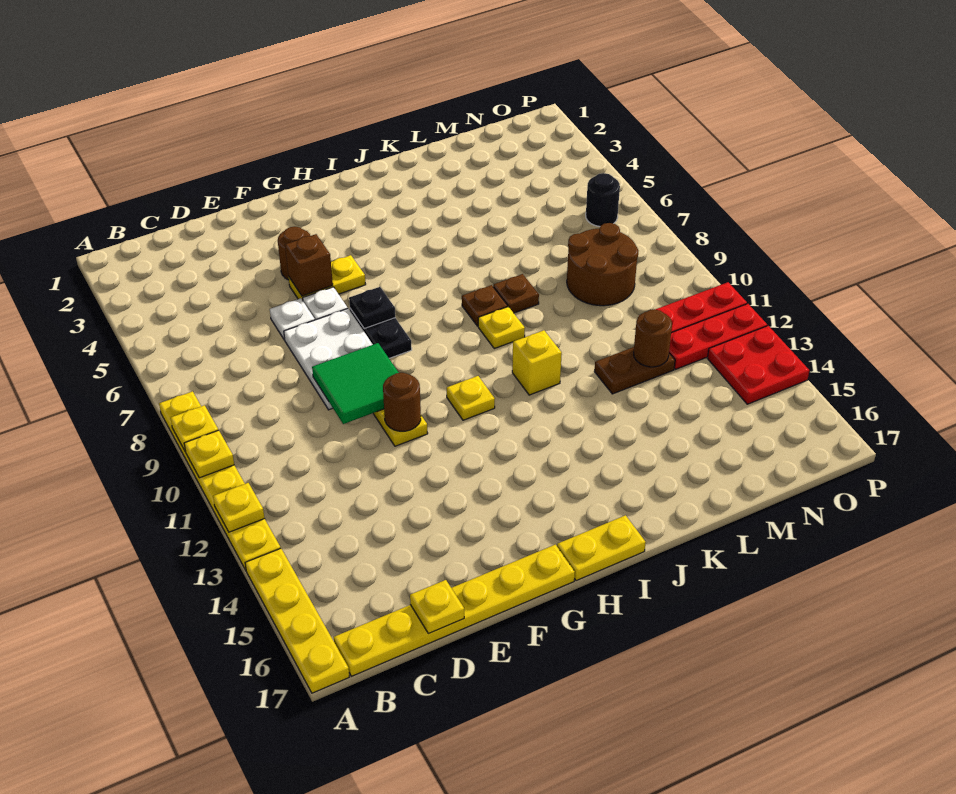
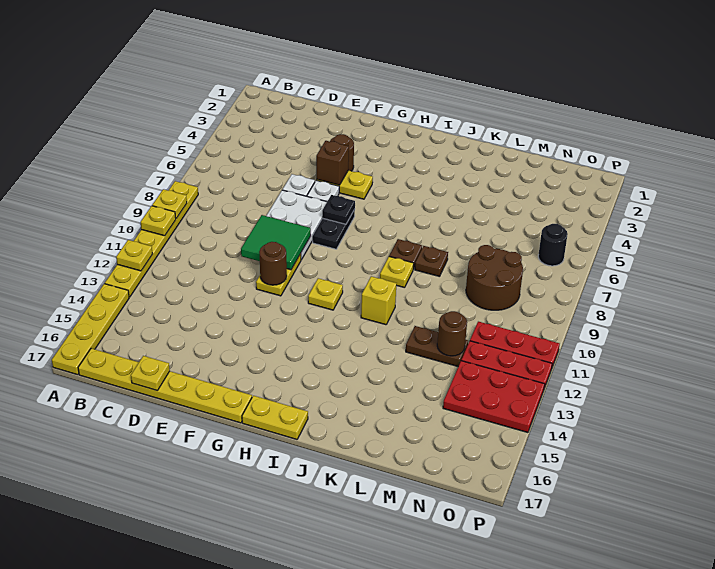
red 2x2 plate [707,326,809,404] -> red 2x3 plate [443,361,545,433]

